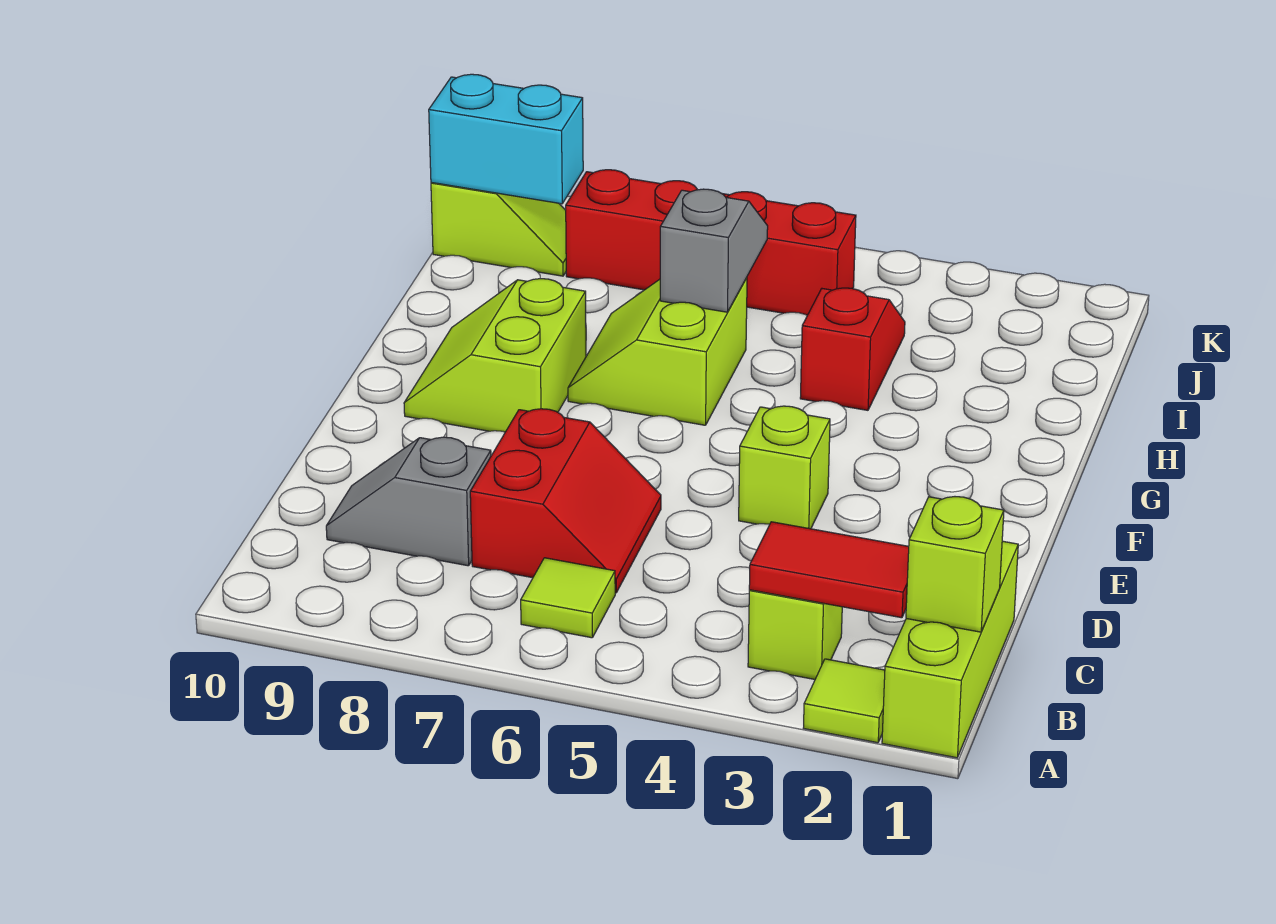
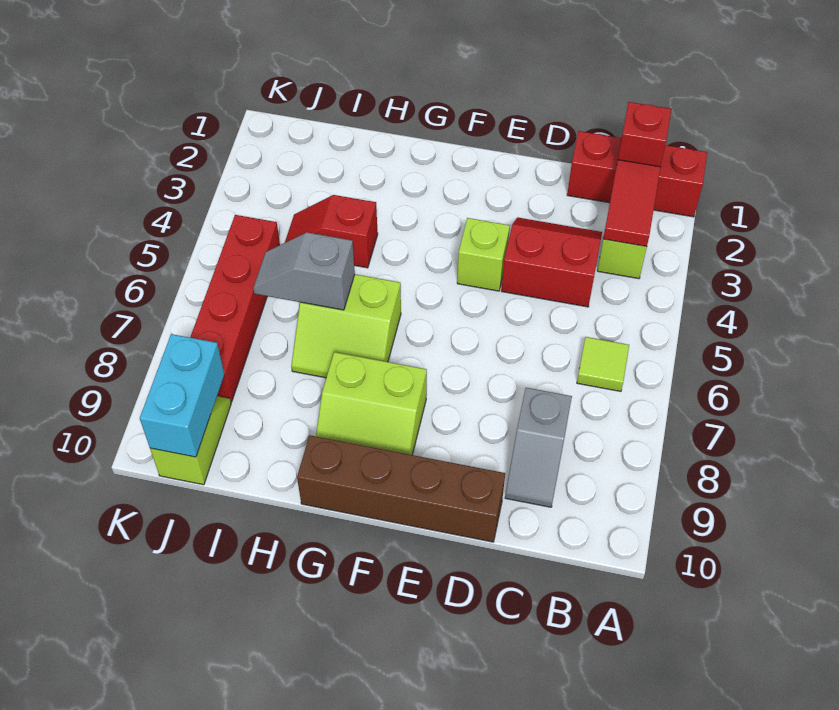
lime 1x3 brick [882,541,1018,758] -> red 1x3 brick [567,131,707,217]
lime 1x1 tile [804,659,885,743] -> none
lime 1x1 brick [906,497,1004,632] -> red 1x1 brick [618,102,671,167]
red 2x2 slope [470,409,661,593] -> red 2x2 slope moved to [501,217,602,307]
none -> brown 1x4 brick [297,436,505,542]

